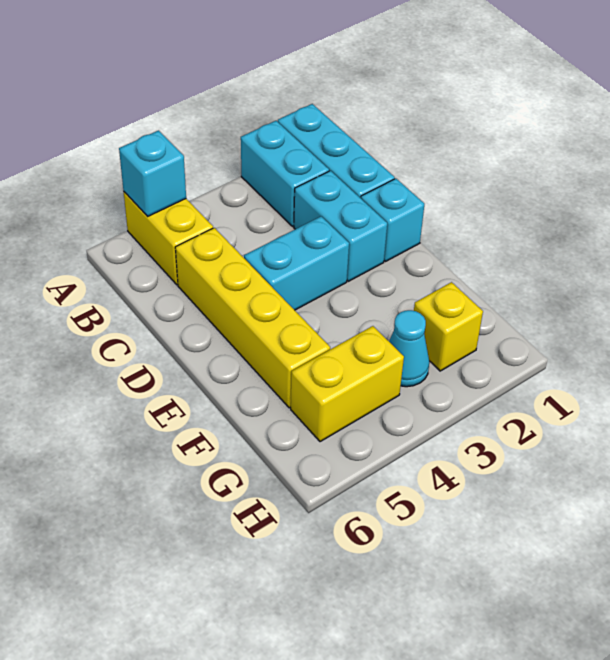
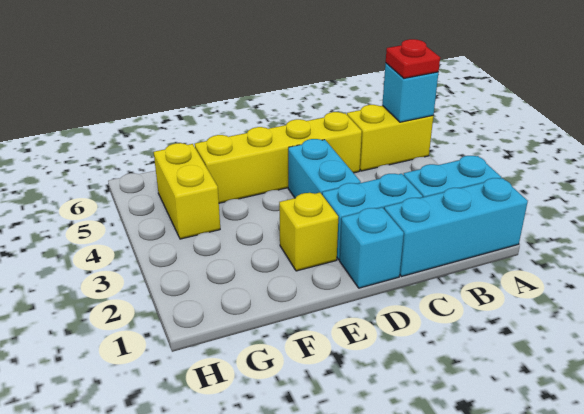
none -> red 1x1 plate [386,39,440,78]
yellow 1x1 brick [414,282,483,371] -> yellow 1x1 brick moved to [279,193,338,271]
cyan 1x1 cone [389,310,429,387] -> none

